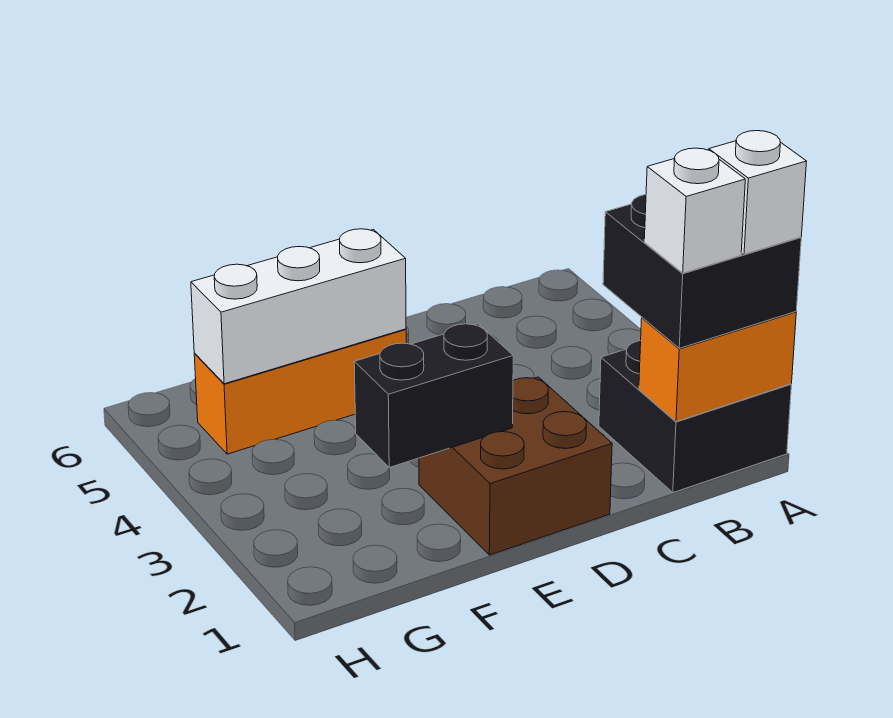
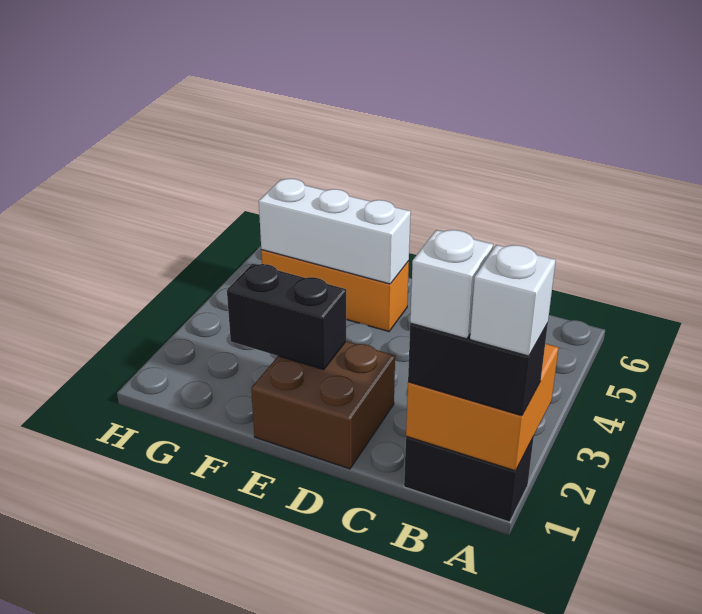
black 2x2 brick [599,341,791,493] -> black 1x2 brick [404,436,534,522]
orange 1x2 brick [639,312,796,422] -> orange 2x2 brick [406,344,559,471]
black 2x2 brick [603,195,801,348] -> black 1x2 brick [408,323,548,416]

